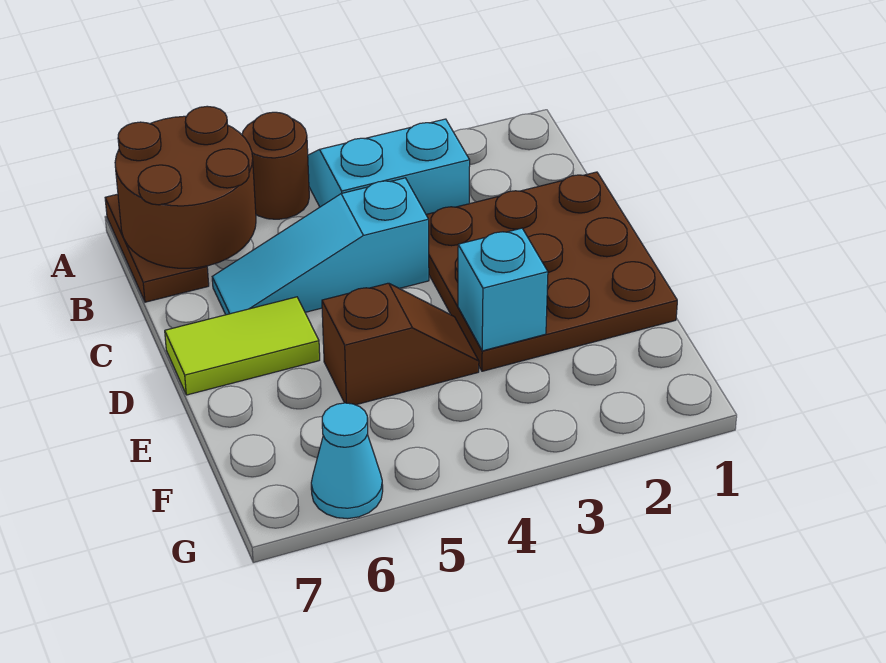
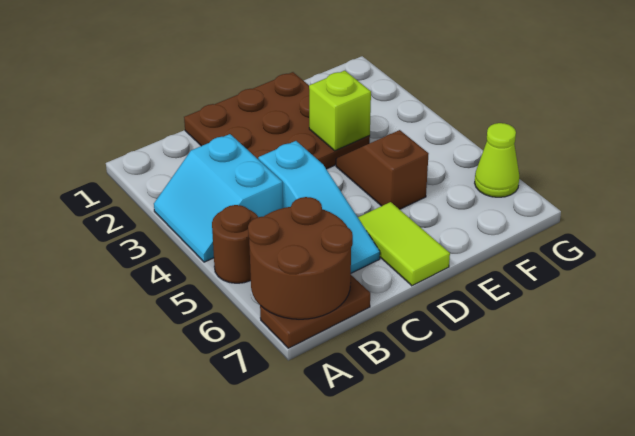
cyan 1x1 brick [458,228,548,351] -> lime 1x1 brick [309,71,371,151]
cyan 1x1 cone [311,403,383,519] -> lime 1x1 cone [475,123,519,197]

